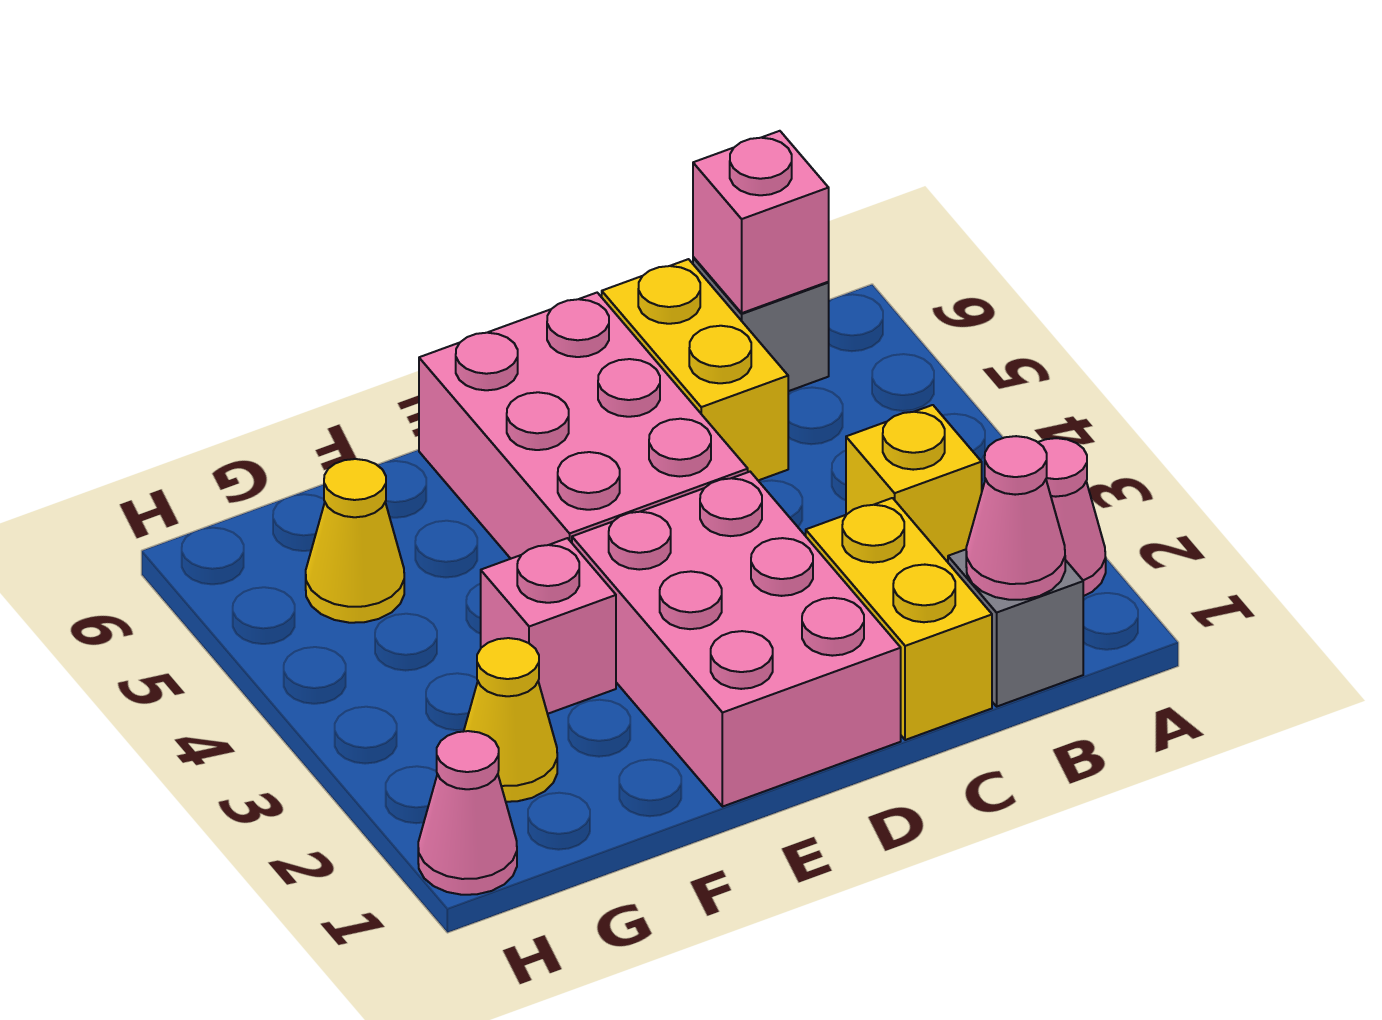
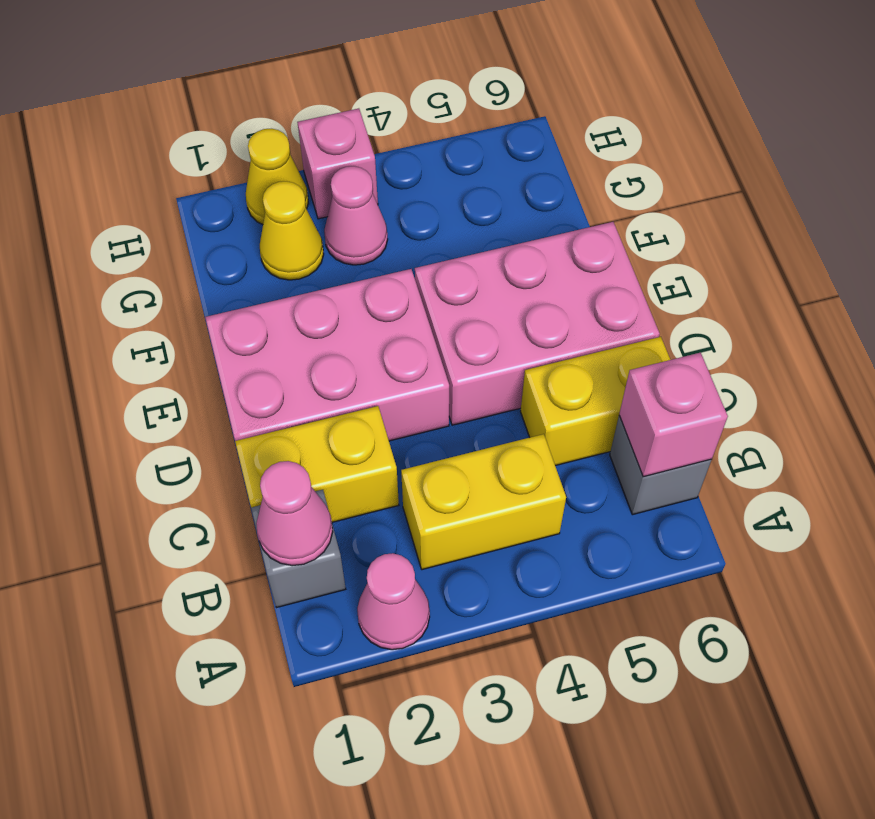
yellow 1x1 brick [846,405,982,562] -> yellow 1x2 brick [401,434,566,570]
pink 1x1 brick [481,538,616,714] -> pink 1x1 brick moved to [297,108,378,219]
yellow 1x1 cone [306,459,404,623] -> yellow 1x1 cone moved to [246,129,308,224]
pink 1x1 cone [418,731,517,895] -> pink 1x1 cone moved to [324,166,388,265]

